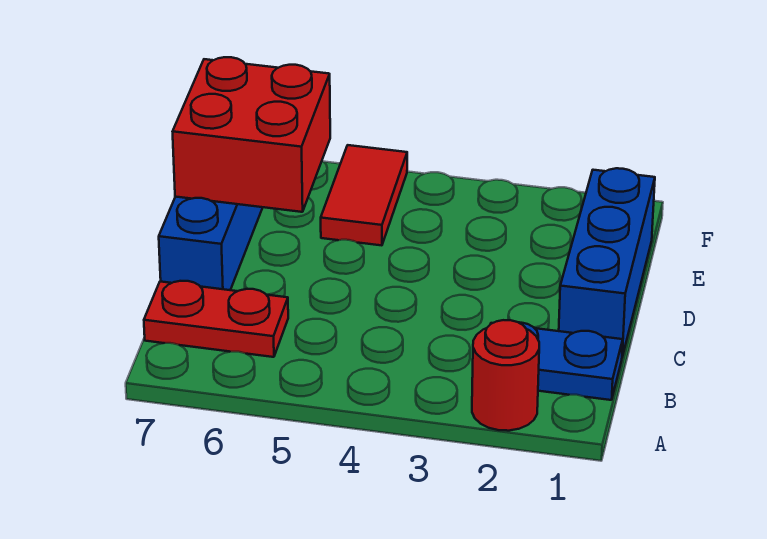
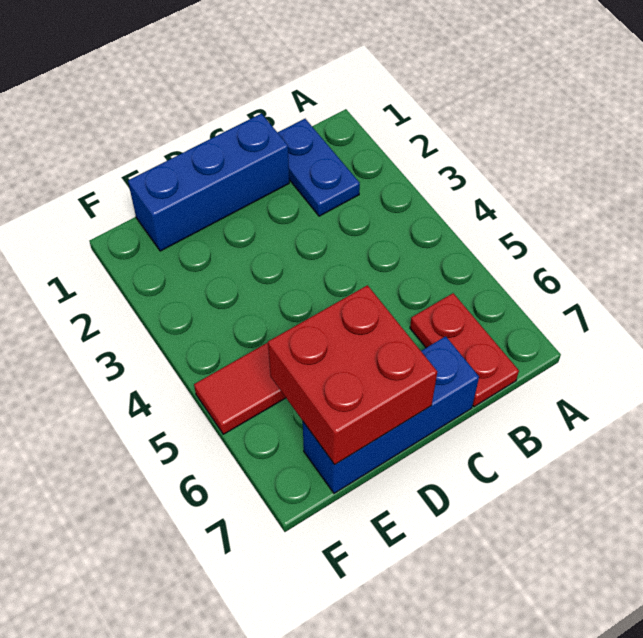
red 1x1 round brick [472,320,539,431] -> none

